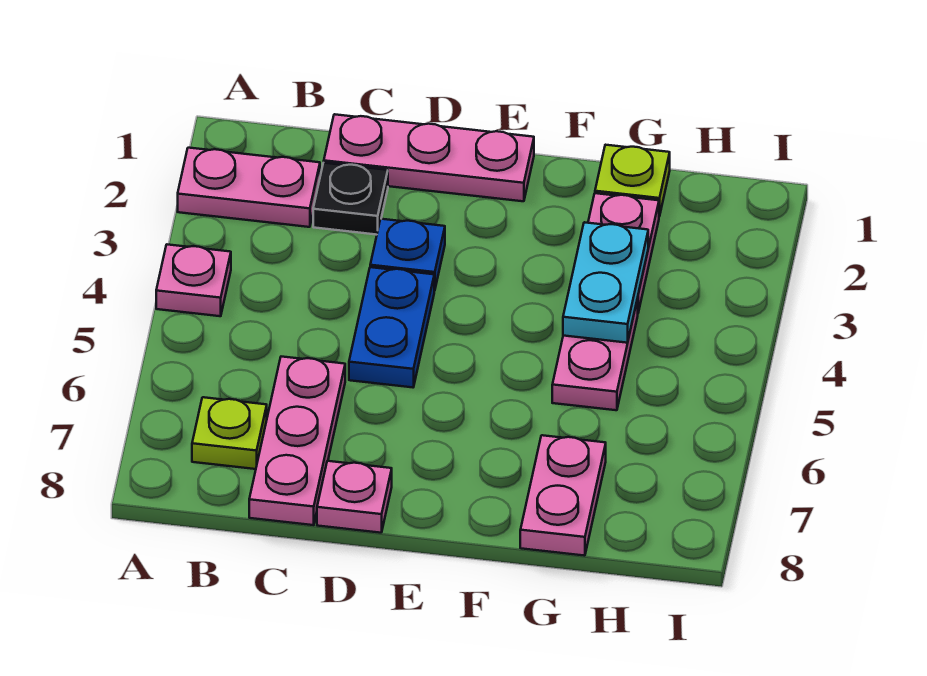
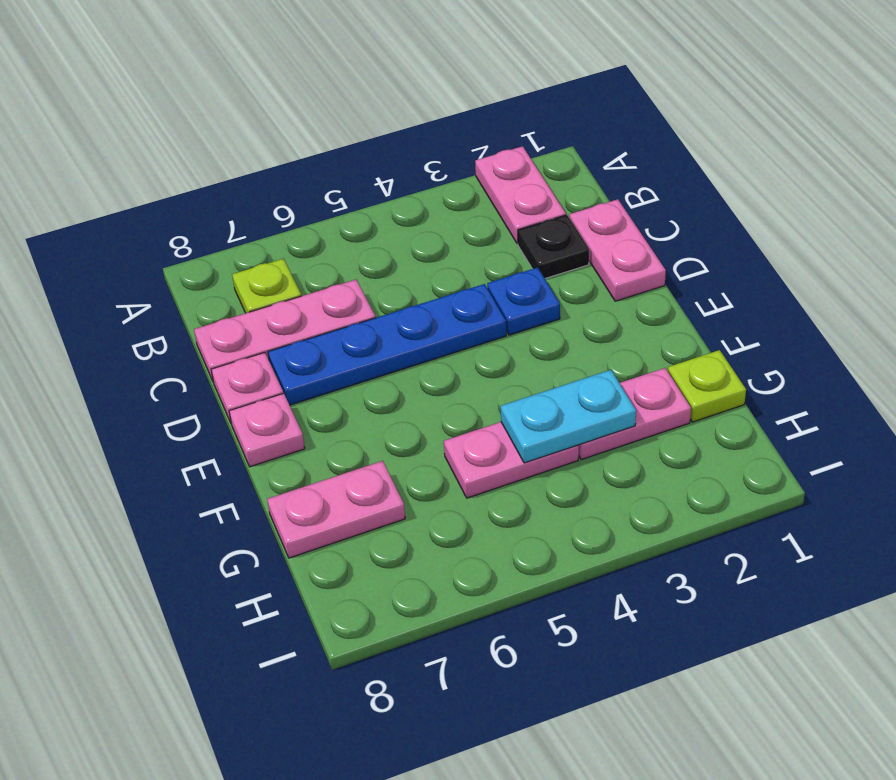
pink 1x1 plate [156,245,231,316] -> pink 1x1 plate moved to [229,393,305,467]
pink 1x3 plate [324,114,534,201] -> pink 1x2 plate [569,199,666,301]
blue 1x2 plate [349,267,434,387] -> blue 1x4 plate [268,284,506,405]

